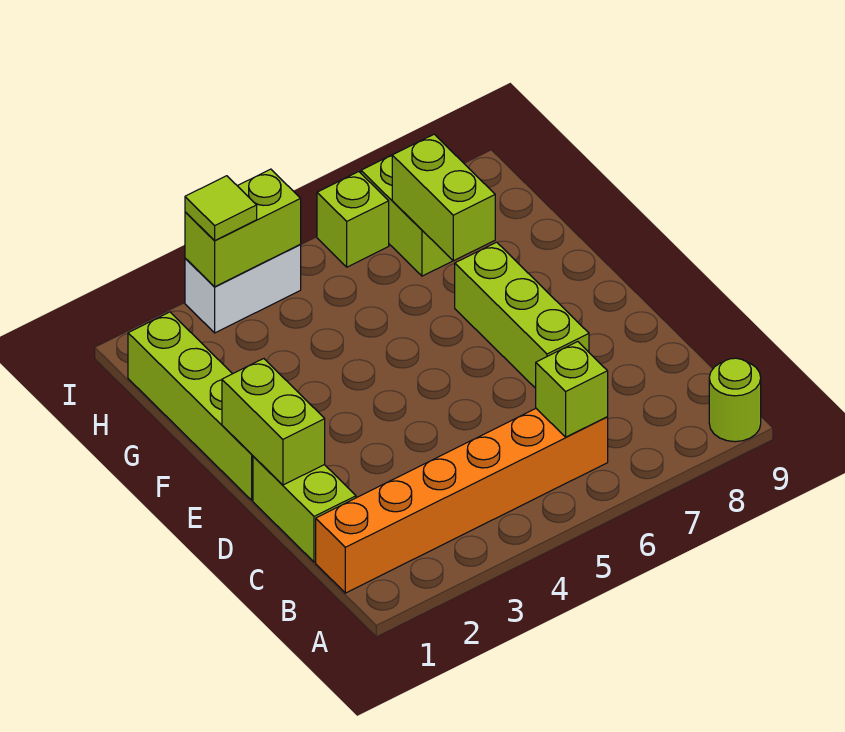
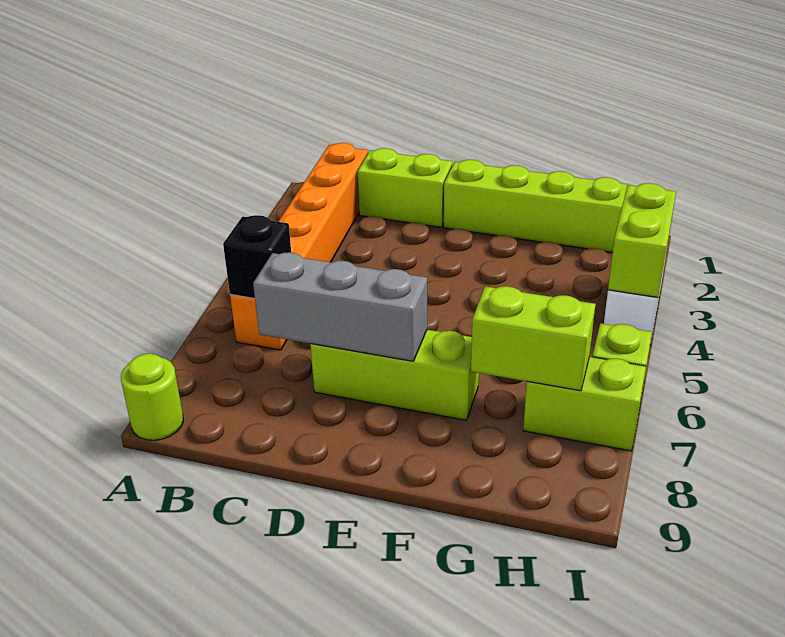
lime 1x1 brick [536,342,608,437] -> black 1x1 brick [223,215,291,298]
none -> grey 1x3 brick [253,252,427,361]
lime 1x2 brick [222,359,325,485] -> none
lime 1x1 tile [185,176,257,241] -> none

